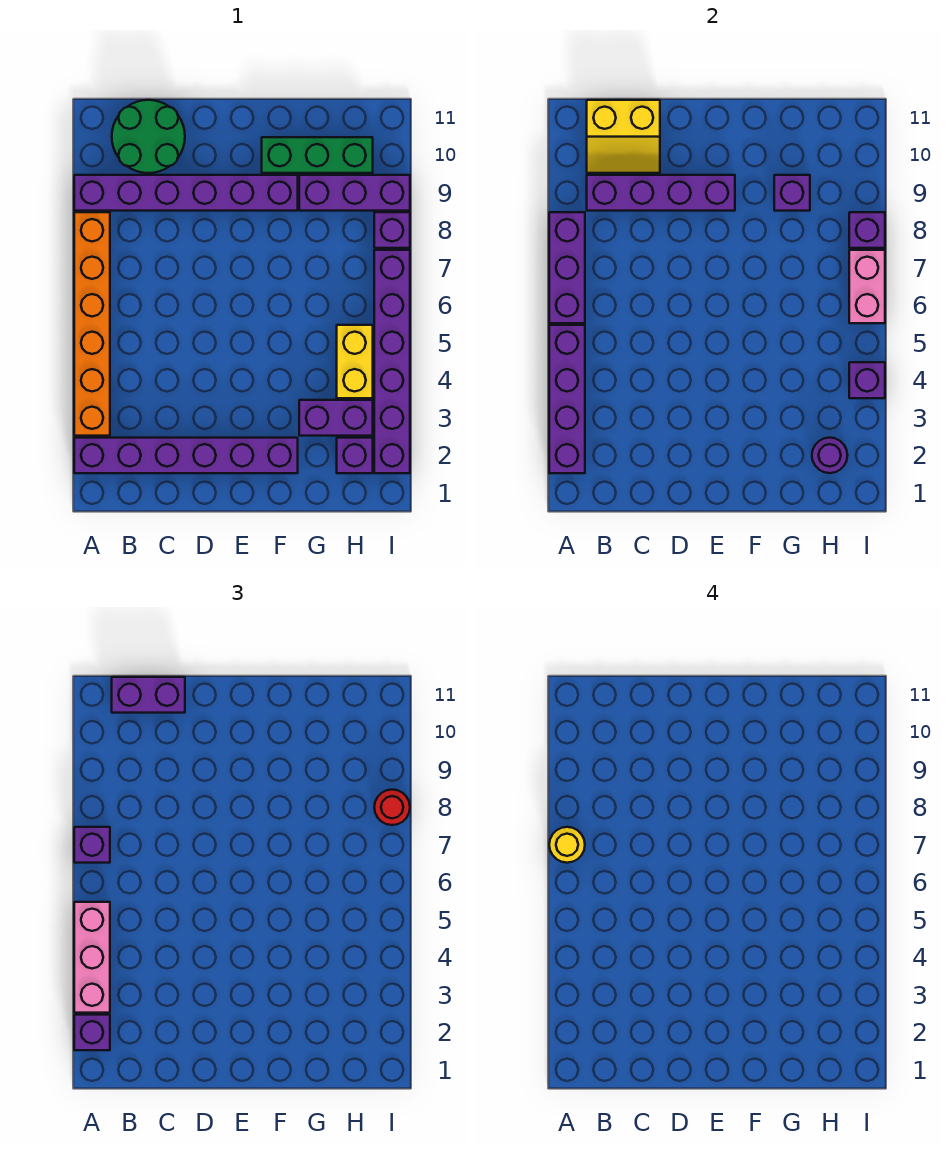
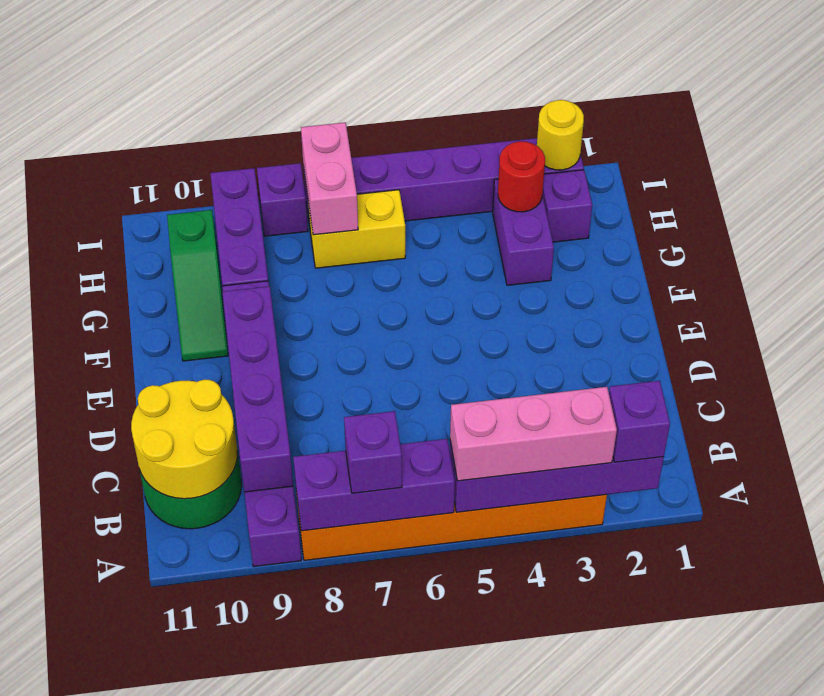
purple 1x6 brick [74,438,298,473] -> none
yellow 1x1 round brick [549,827,585,863] -> yellow 1x1 round brick moved to [537,100,584,170]
yellow 2x2 slope [587,100,660,173] -> yellow 2x2 round brick [131,380,238,499]
purple 1x2 brick [112,677,185,713] -> none
green 1x3 brick [262,137,373,173] -> green 1x3 slope [167,210,228,361]
purple 1x1 brick [774,175,810,211] -> none
purple 1x1 round brick [812,438,848,473] -> none
yellow 1x2 brick [337,325,373,398] -> yellow 1x2 brick moved to [308,190,405,268]
purple 1x1 brick [849,362,885,398] -> none
pink 1x2 brick [849,250,885,323] -> pink 1x2 brick turned to [301,122,358,235]
purple 1x1 brick [849,212,885,248] -> none
red 1x1 round brick [374,790,410,825] -> red 1x1 round brick moved to [498,141,545,212]

